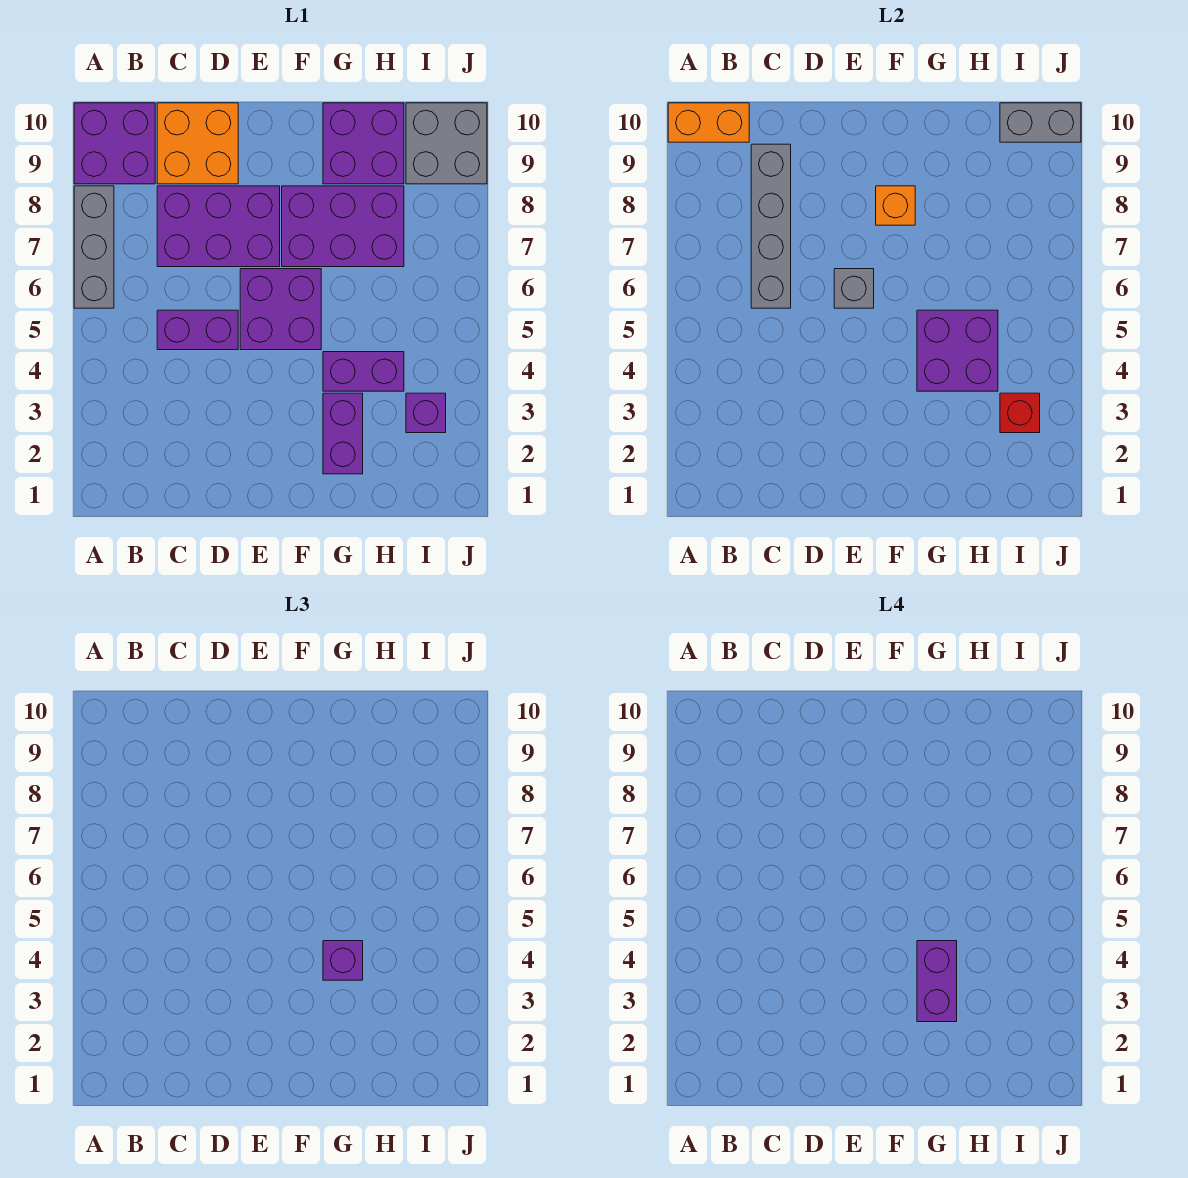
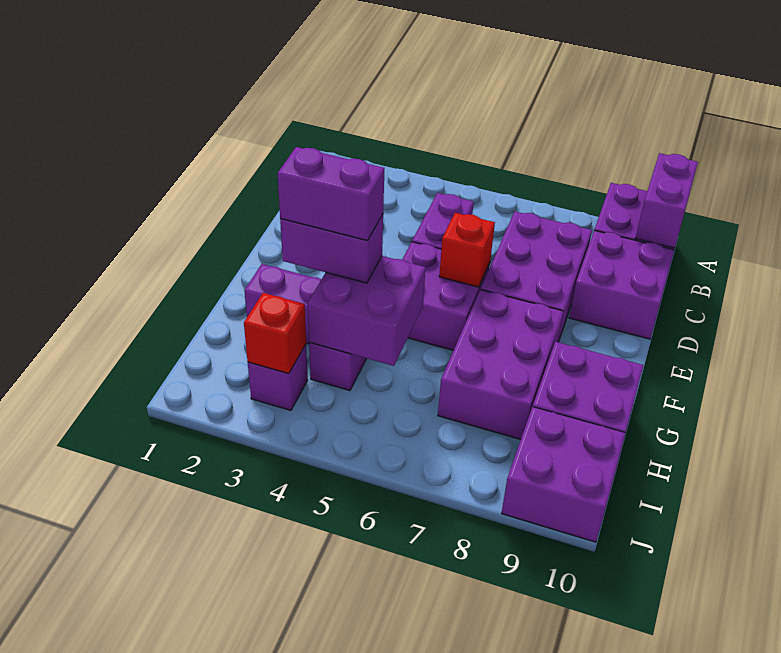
grey 1x3 brick [74,186,114,308] -> none
orange 1x2 brick [668,103,749,142] -> purple 1x2 brick [636,153,698,248]
grey 1x4 brick [751,144,791,308] -> none
orange 2x2 brick [157,103,238,184] -> purple 2x2 brick [569,230,674,339]
grey 1x1 brick [834,269,874,308] -> red 1x1 brick [439,213,495,287]
orange 1x1 brick [876,186,915,225] -> none
purple 1x1 brick [323,941,363,980] -> purple 1x2 brick [280,215,383,283]
grey 2x2 brick [406,103,487,184] -> purple 2x2 brick [502,407,625,542]
grey 1x2 brick [1000,103,1081,142] -> none

